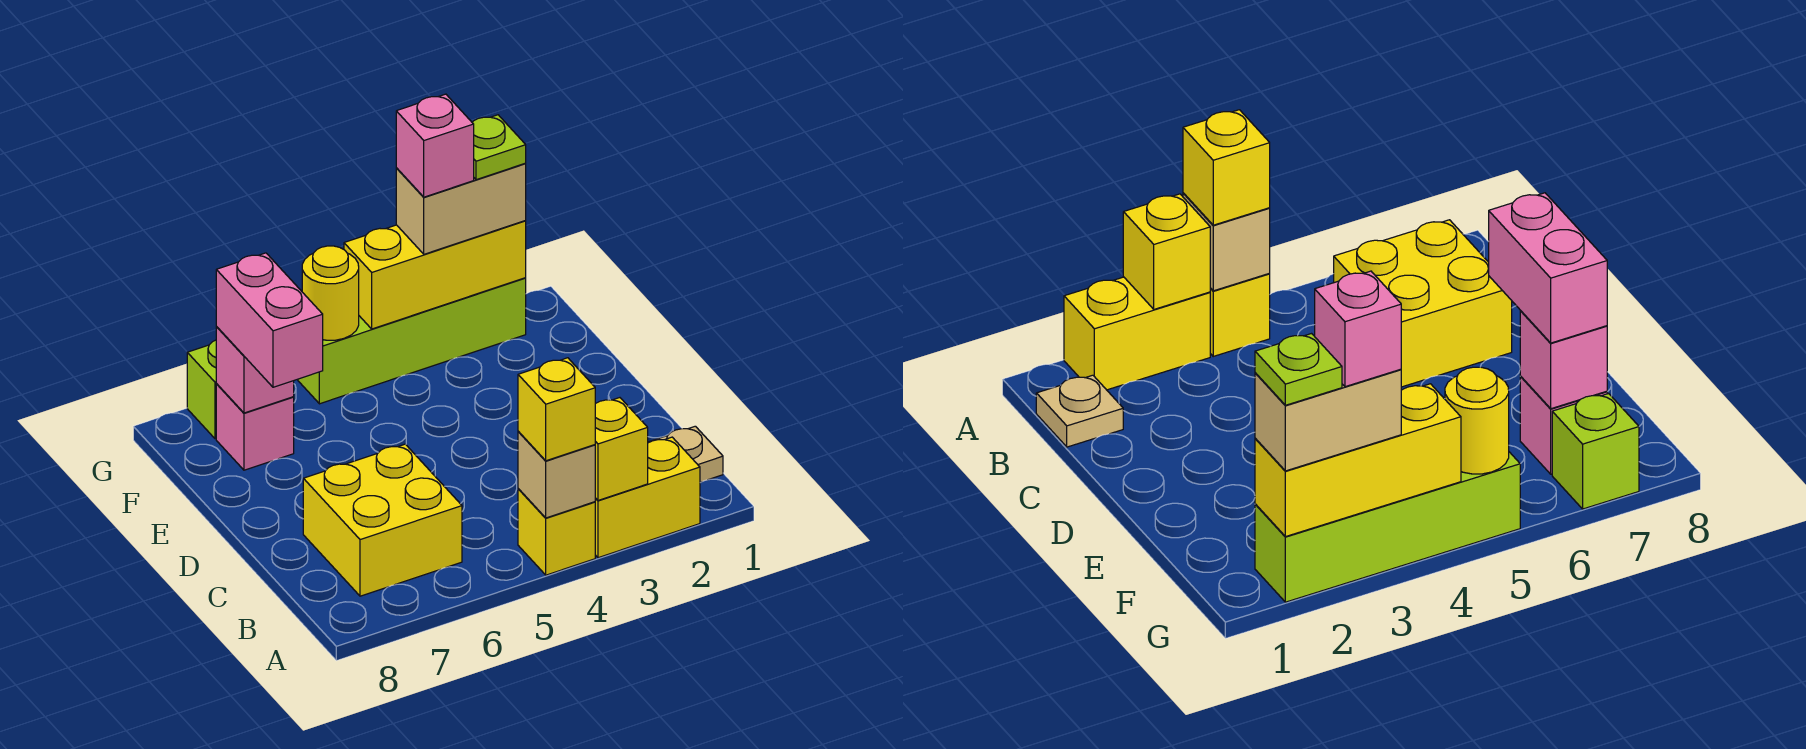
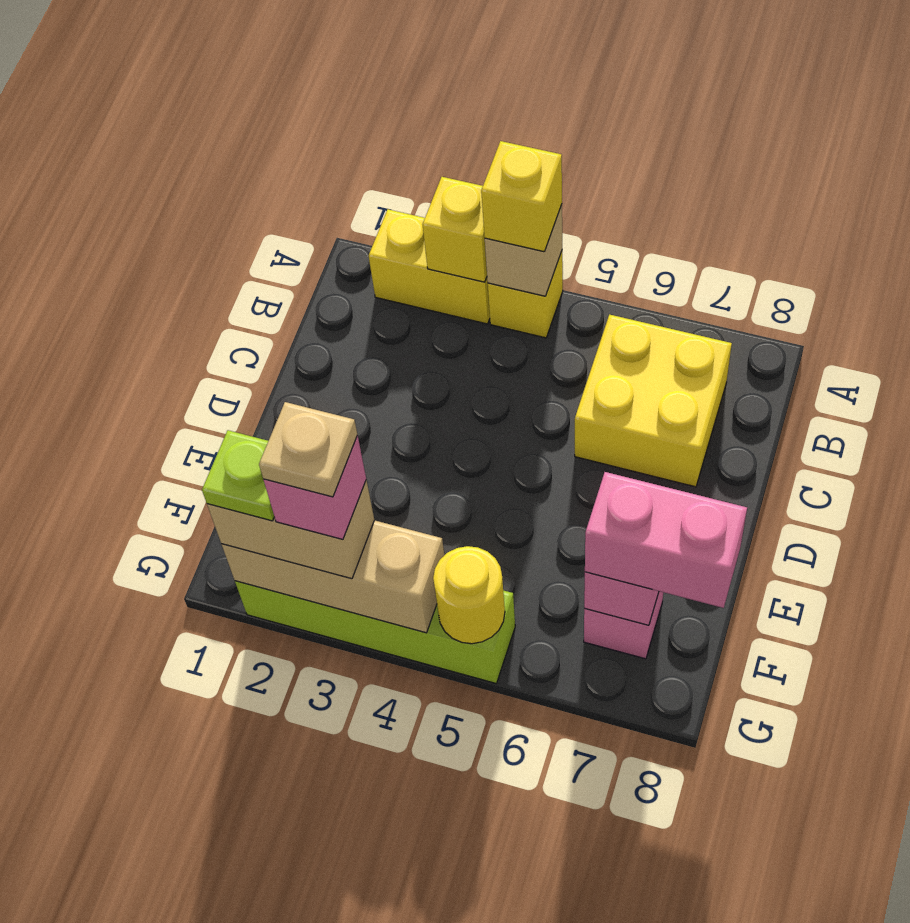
tan 1x1 plate [648,426,723,482] -> tan 1x1 plate moved to [259,402,357,497]
pink 1x2 brick [216,253,323,387] -> pink 1x2 brick turned to [585,472,747,608]
yellow 1x3 brick [344,221,526,329] -> tan 1x3 brick [222,520,444,633]
lime 1x1 brick [187,340,217,439] -> none

